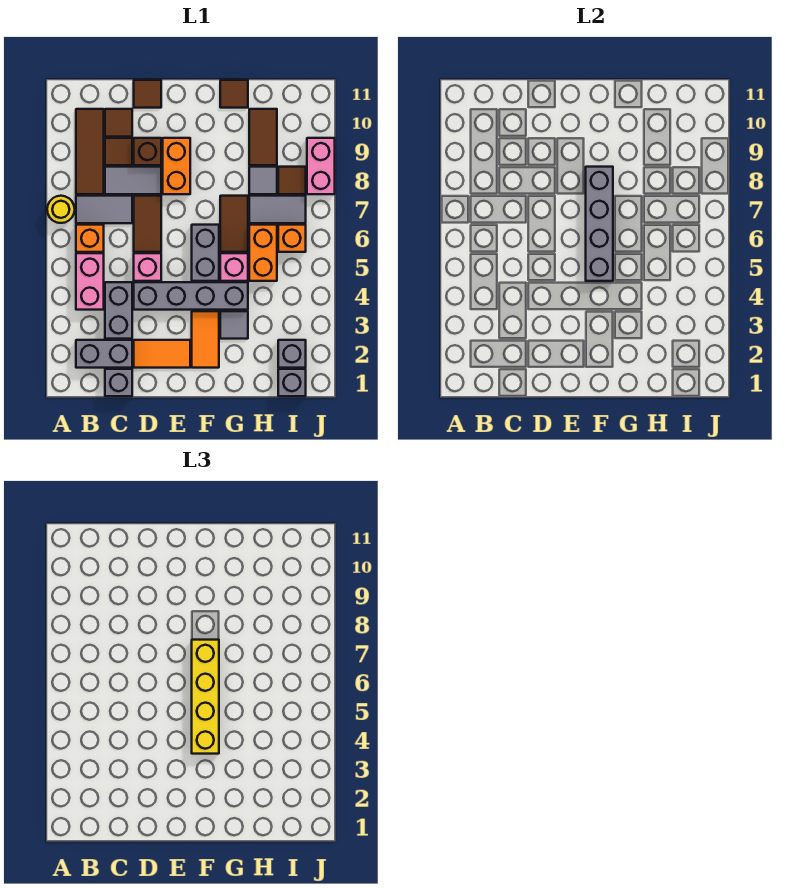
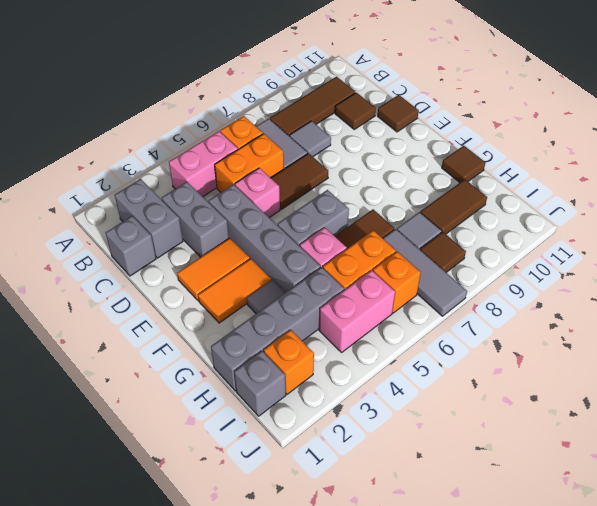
yellow 1x1 round brick [47,196,75,223] -> none
grey 1x2 brick [105,282,132,339] -> grey 1x2 brick turned to [162,182,229,257]
grey 1x2 tile [105,167,161,194] -> grey 1x1 tile [290,121,331,156]
brown 1x1 tile [105,138,132,165] -> none
orange 1x2 tile [134,340,190,368] -> orange 1x2 tile turned to [177,238,250,301]
brown 1x1 brick [134,138,161,165] -> none
orange 1x2 brick [163,138,190,194] -> orange 1x2 brick moved to [215,134,284,192]
yellow 1x4 brick [192,640,219,754] -> none
grey 1x4 brick [586,167,613,281] -> grey 1x4 brick moved to [211,267,344,391]
grey 1x2 tile [249,196,306,223] -> grey 1x3 tile [383,229,467,316]
grey 1x1 brick [278,340,306,368] -> orange 1x1 brick [264,330,314,394]
pink 1x2 brick [307,138,335,194] -> pink 1x2 brick moved to [319,270,395,352]

